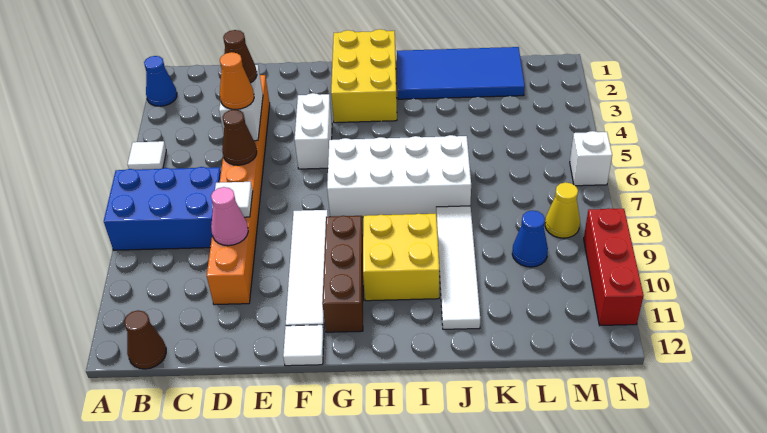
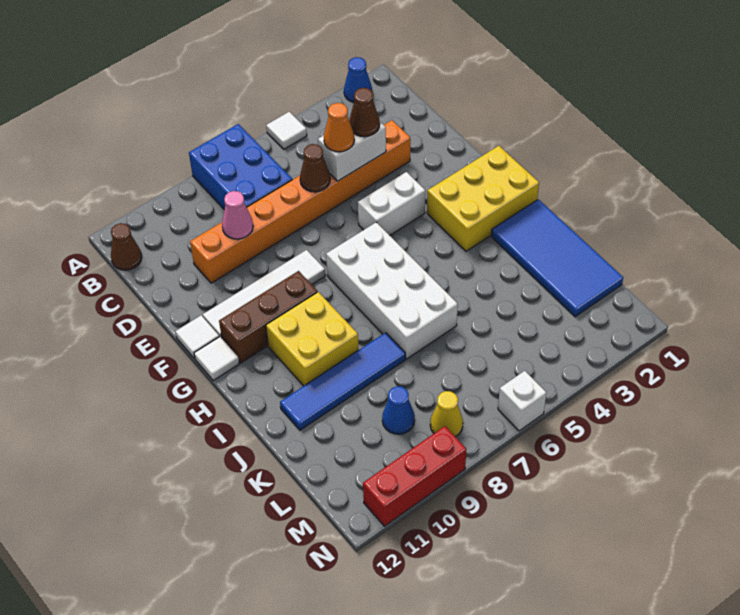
white 1x1 tile [212,182,253,217] -> white 1x1 tile moved to [194,337,239,380]
white 1x4 tile [436,206,480,329] -> blue 1x4 tile [280,333,405,430]

